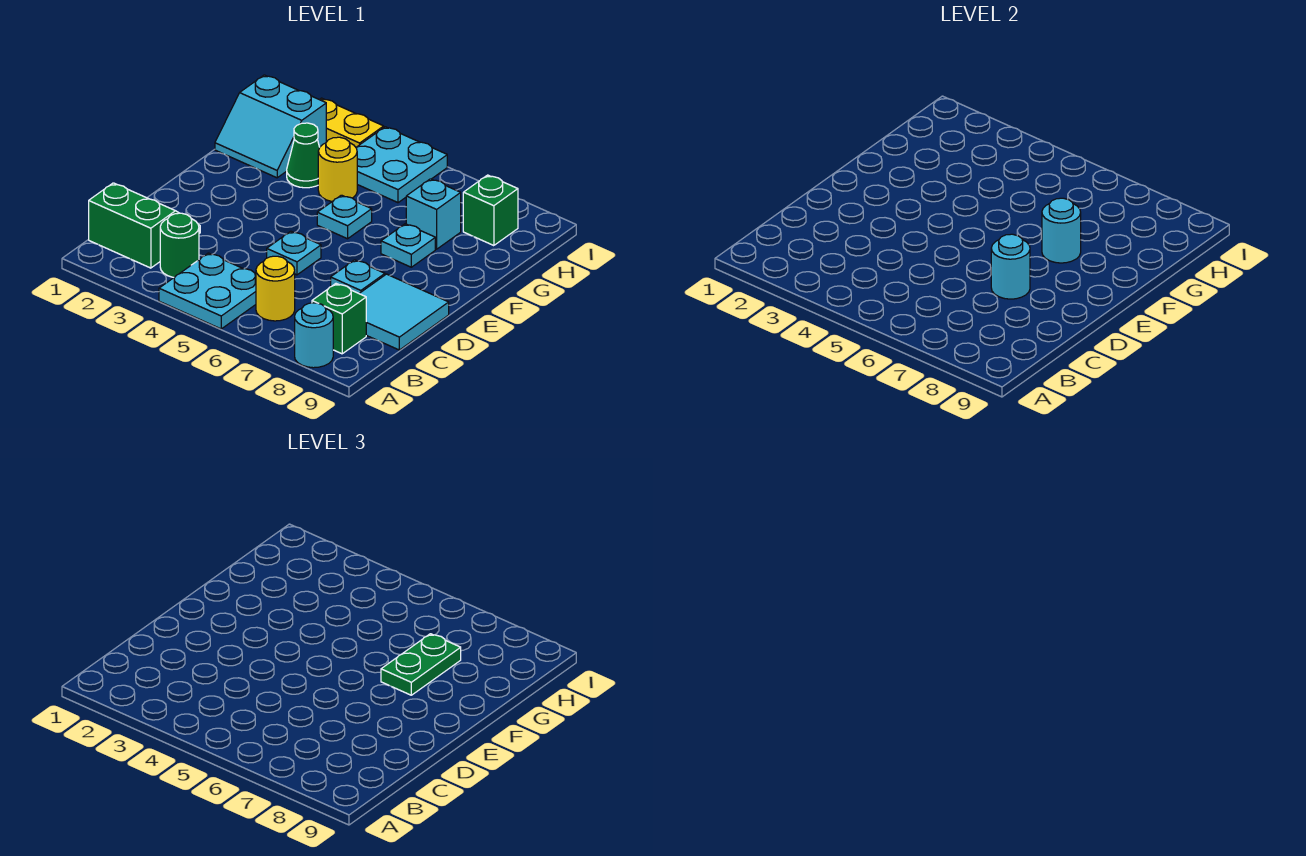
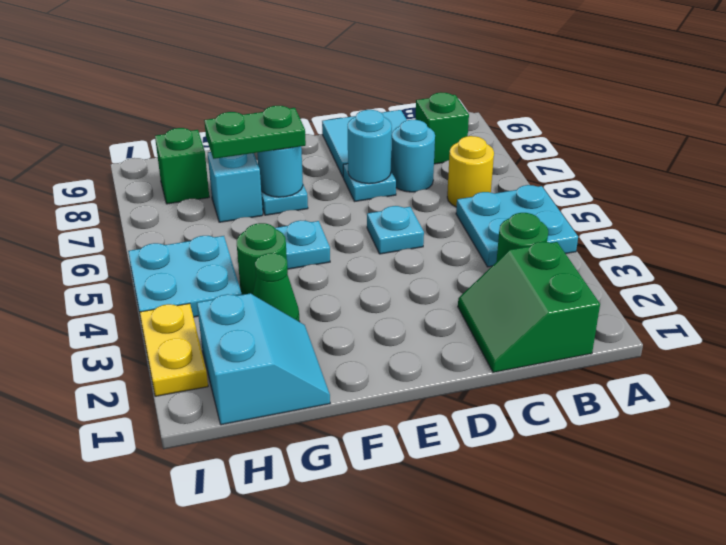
cyan 1x1 round brick [295,303,333,368] -> cyan 1x1 round brick moved to [391,120,435,192]
yellow 1x1 round brick [318,137,357,201] -> green 1x1 round brick [237,223,287,295]

